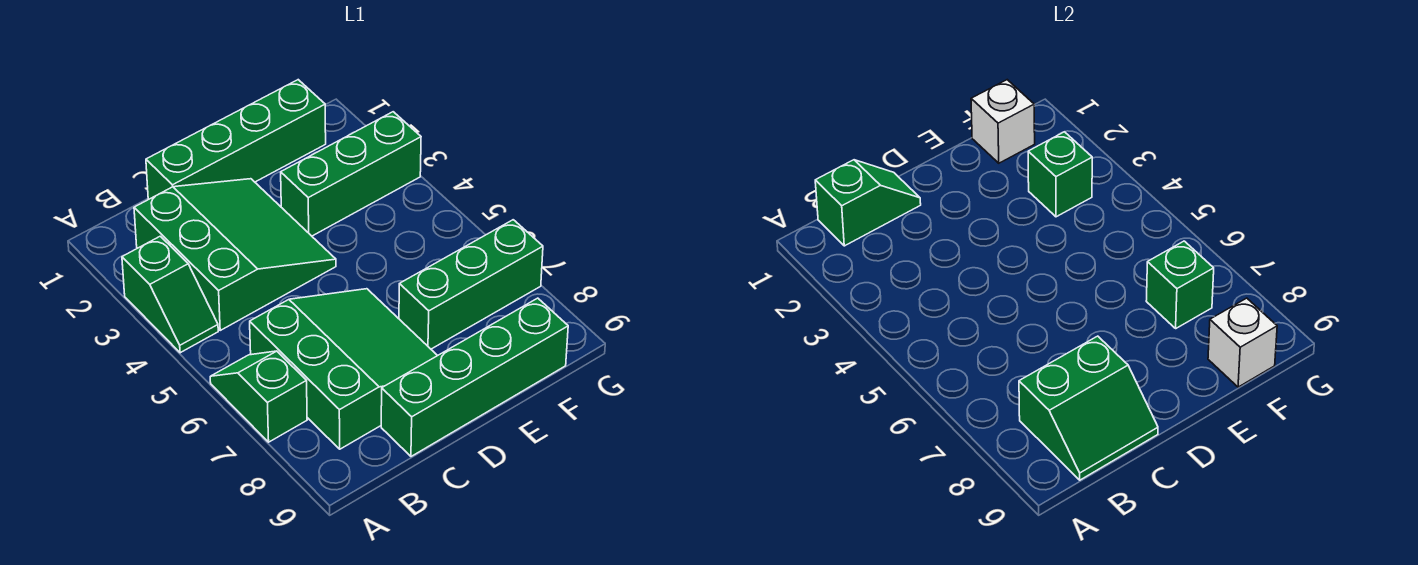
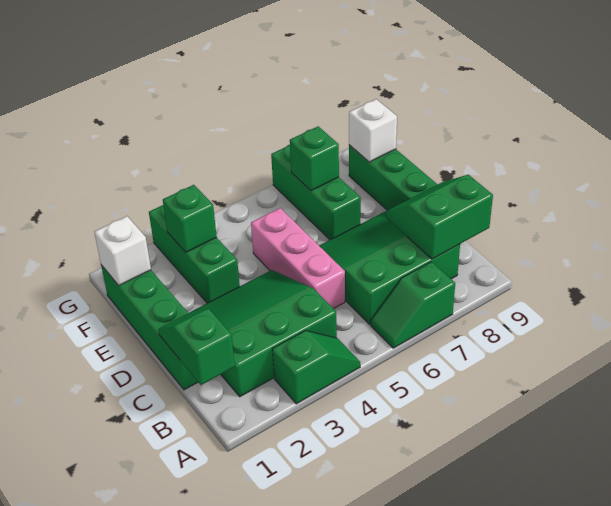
green 2x2 slope [1019,336,1158,480] -> green 2x2 slope turned to [386,175,493,259]
none -> pink 1x3 brick [251,208,345,309]

